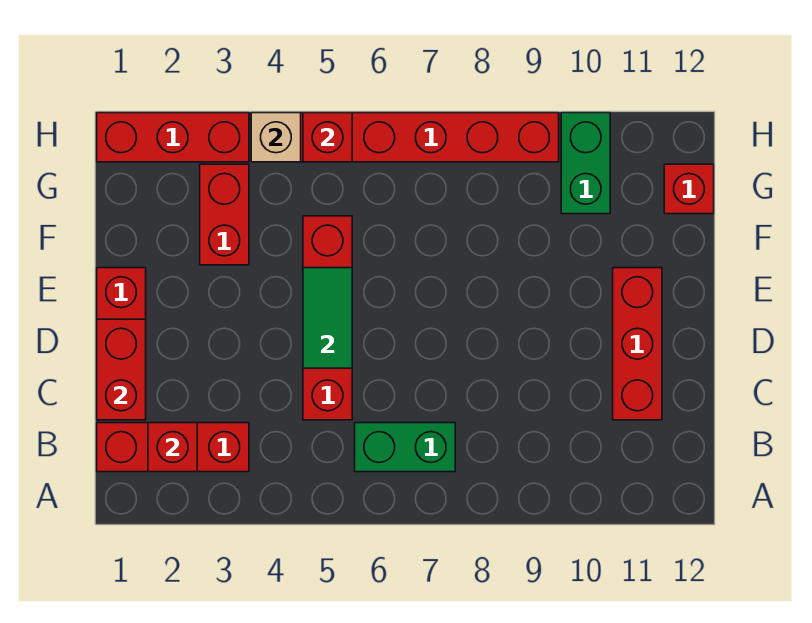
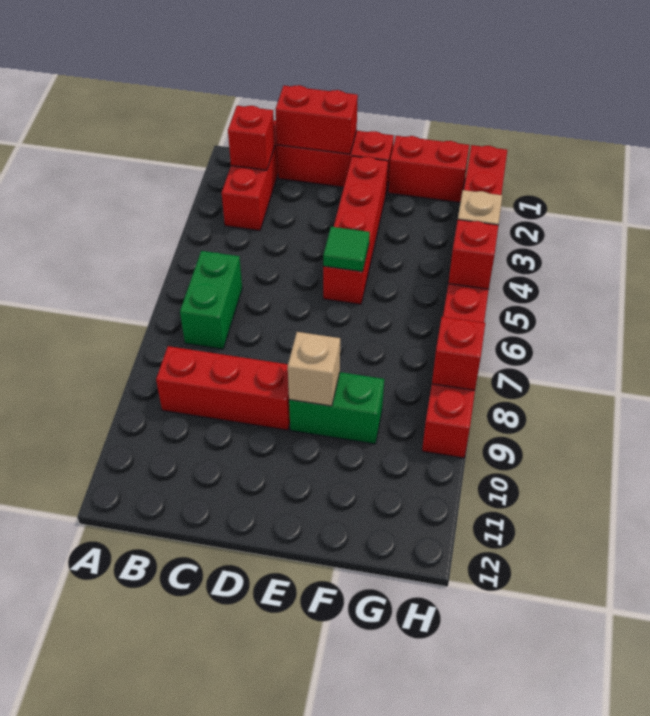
red 1x4 brick [303,216,352,420] -> red 1x4 brick turned to [323,156,388,304]
red 1x3 brick [613,268,662,420] -> red 1x3 brick moved to [156,346,290,430]
green 1x2 tile [303,268,352,368] -> green 1x1 tile [323,227,370,272]
none -> tan 1x1 brick [288,332,340,406]
red 1x2 brick [200,164,249,265] -> red 1x2 brick moved to [388,136,469,203]
green 1x2 brick [561,113,610,214] -> green 1x2 brick moved to [289,372,384,444]
red 1x1 brick [664,164,714,214] -> red 1x1 brick moved to [432,317,485,390]

